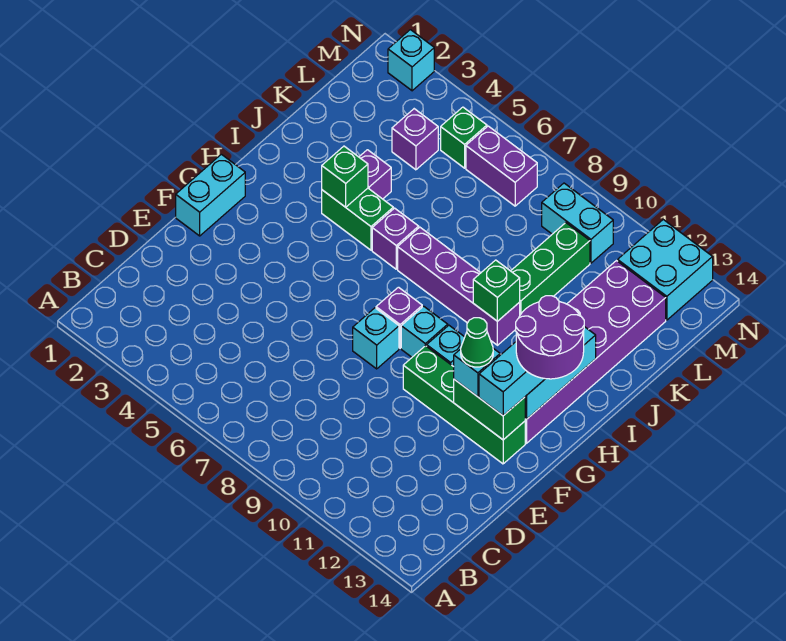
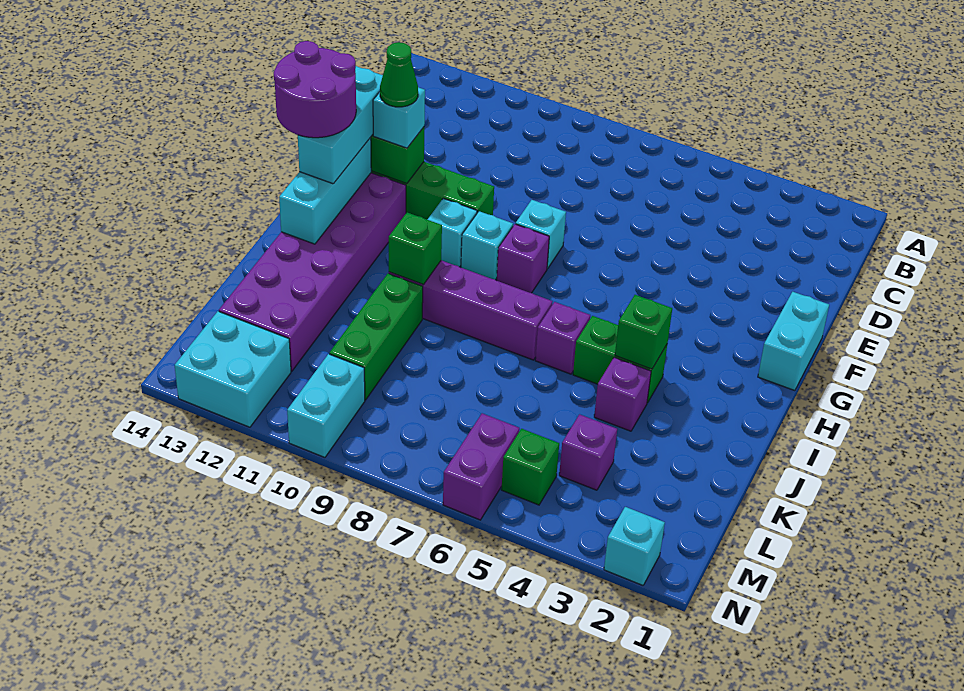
purple 1x2 brick [466,126,537,206] -> purple 1x2 brick turned to [443,413,519,520]
cyan 1x2 brick [542,183,613,263] -> cyan 1x2 brick turned to [287,354,365,457]

